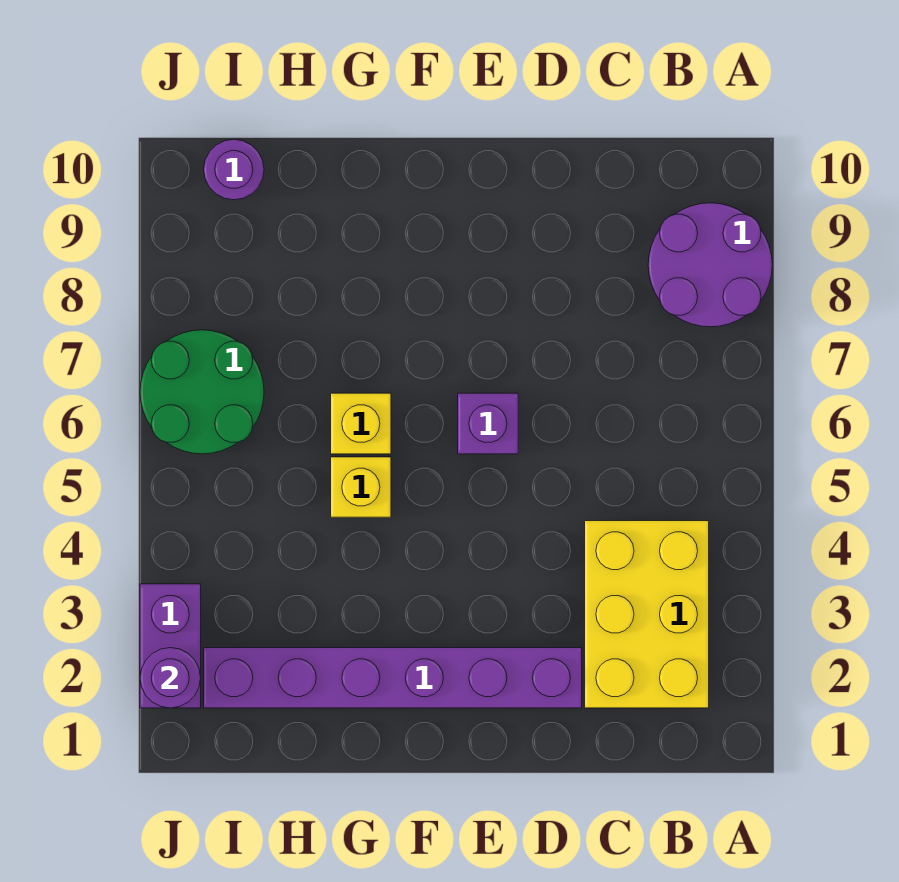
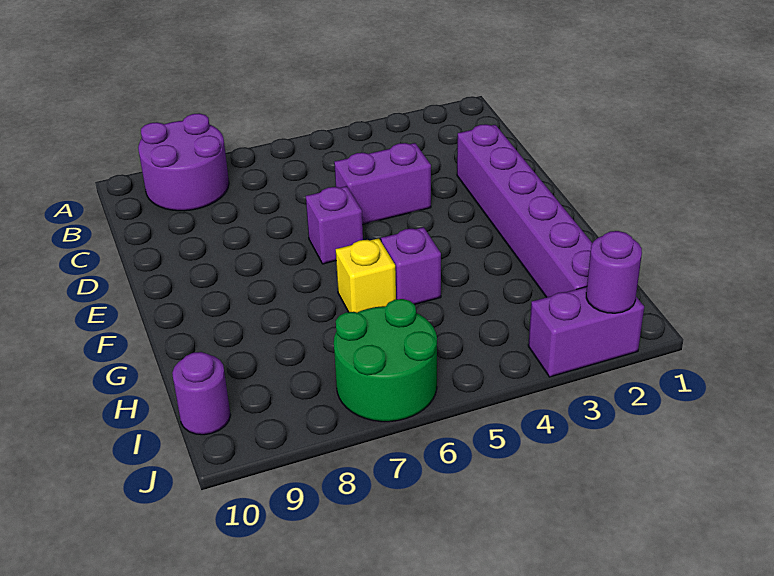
yellow 2x3 brick [585,521,709,708] -> none
none -> purple 1x2 brick [334,143,431,225]
yellow 1x1 brick [331,457,391,517] -> purple 1x1 brick [381,227,441,305]

